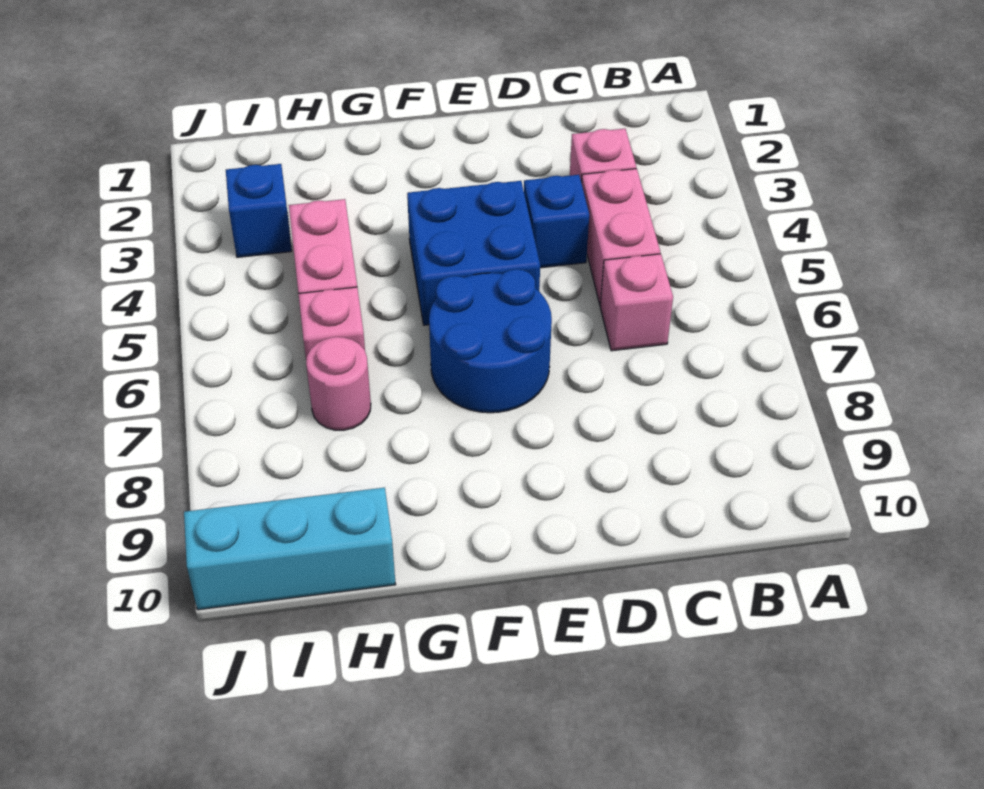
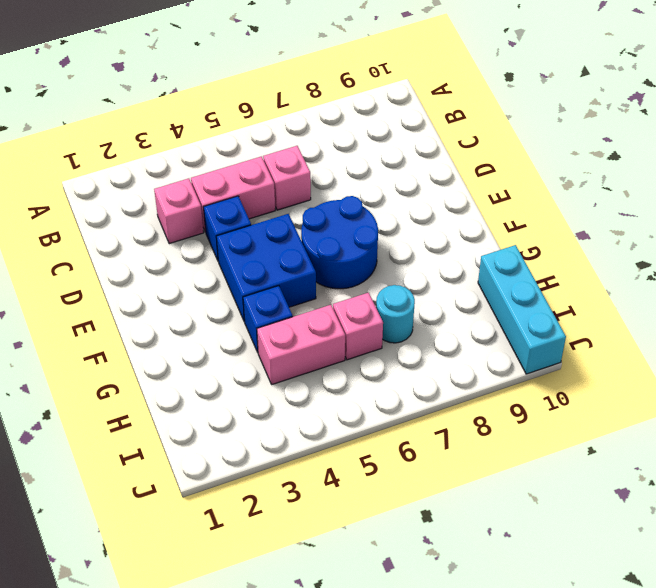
pink 1x1 round brick [306,337,371,430] -> cyan 1x1 round brick [376,285,415,343]
blue 1x1 brick [226,164,292,257] -> blue 1x1 brick moved to [243,286,293,352]

